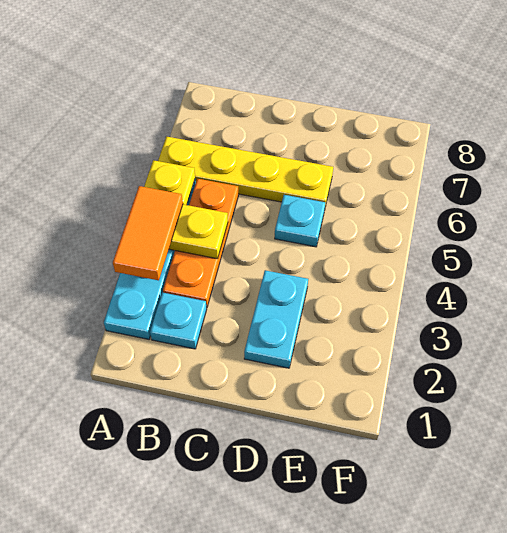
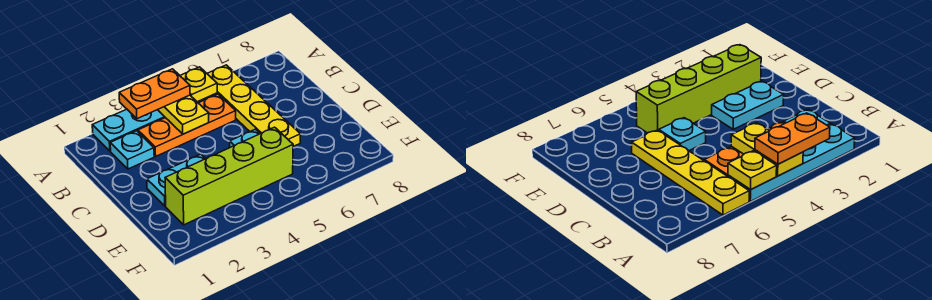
orange 1x2 tile [113,186,183,280] -> orange 1x2 plate [119,69,190,119]
none -> lime 1x4 brick [165,127,293,225]

